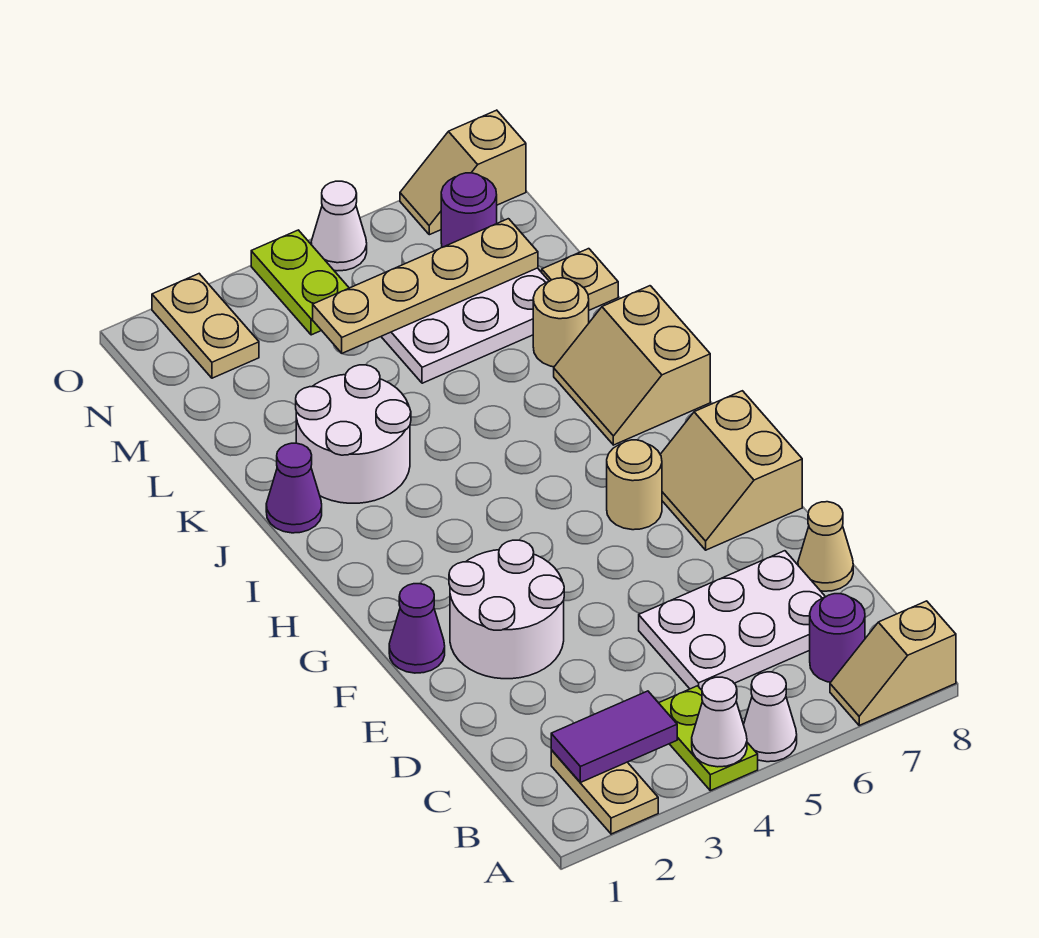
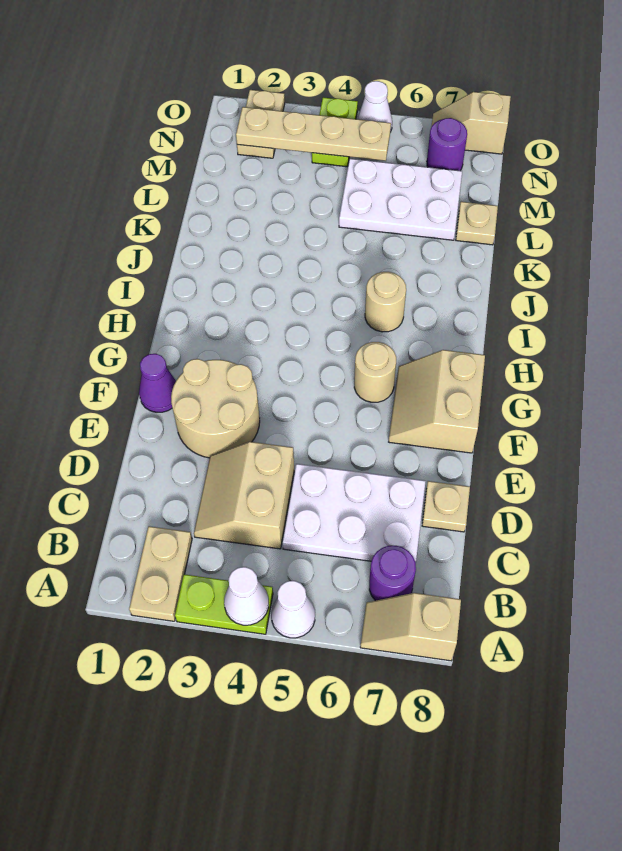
lime 1x2 plate [659,686,758,791] -> lime 1x2 plate turned to [175,574,273,634]
purple 1x2 tile [551,691,677,782] -> none
tan 1x1 cone [798,502,853,591] -> tan 1x1 plate [422,481,470,532]
white 2x2 round brick [449,540,564,679] -> tan 2x2 round brick [171,359,260,458]
tan 2x2 slope [554,286,710,445] -> tan 2x2 slope moved to [194,442,294,549]
purple 1x1 cone [266,443,322,533] -> none
white 2x2 round brick [296,365,411,503] -> none
tan 1x1 round brick [533,278,589,367] -> tan 1x1 round brick moved to [365,272,406,332]
tan 1x4 plate [313,219,538,353] -> tan 1x4 plate moved to [236,107,391,161]

